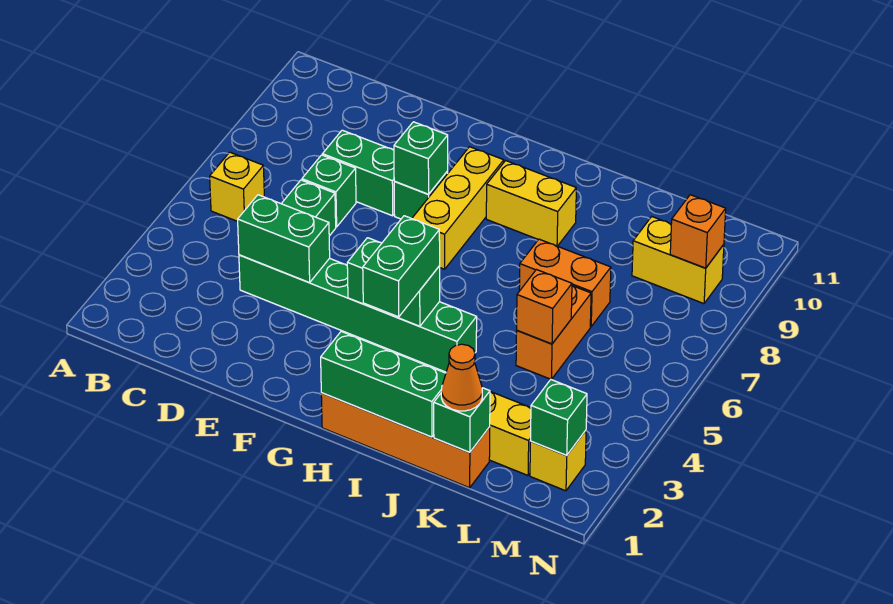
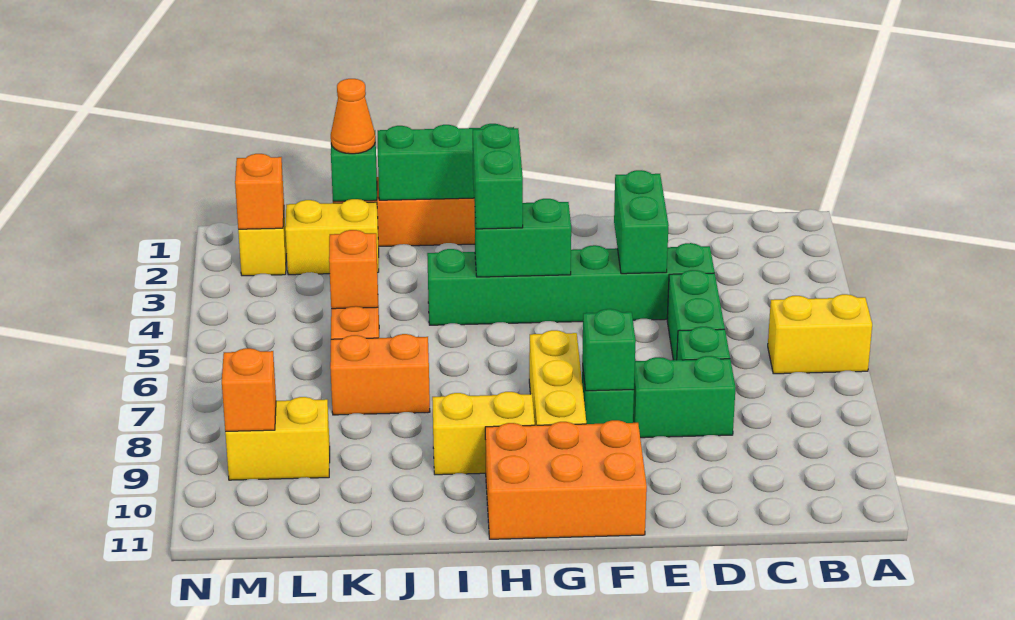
yellow 1x1 brick [210,152,264,221] -> yellow 1x2 brick [768,294,872,374]
green 1x2 brick [238,195,330,283] -> green 1x2 brick turned to [614,170,669,274]
none -> orange 2x3 brick [485,420,647,539]
green 1x1 brick [531,380,587,455] -> orange 1x1 brick [235,154,284,229]

